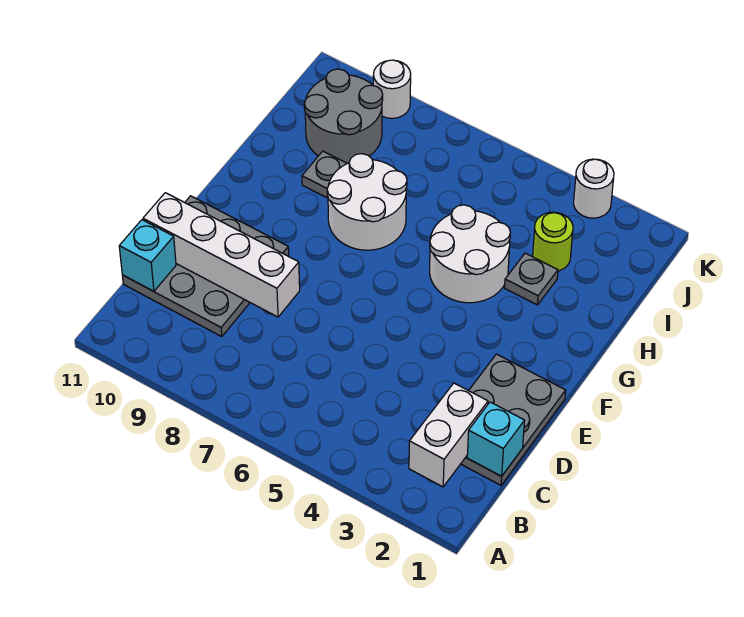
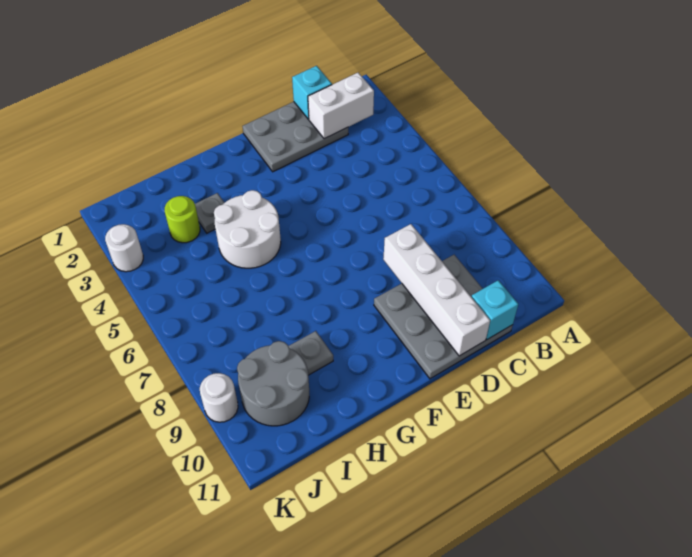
white 2x2 round brick [327,154,407,250] -> none

